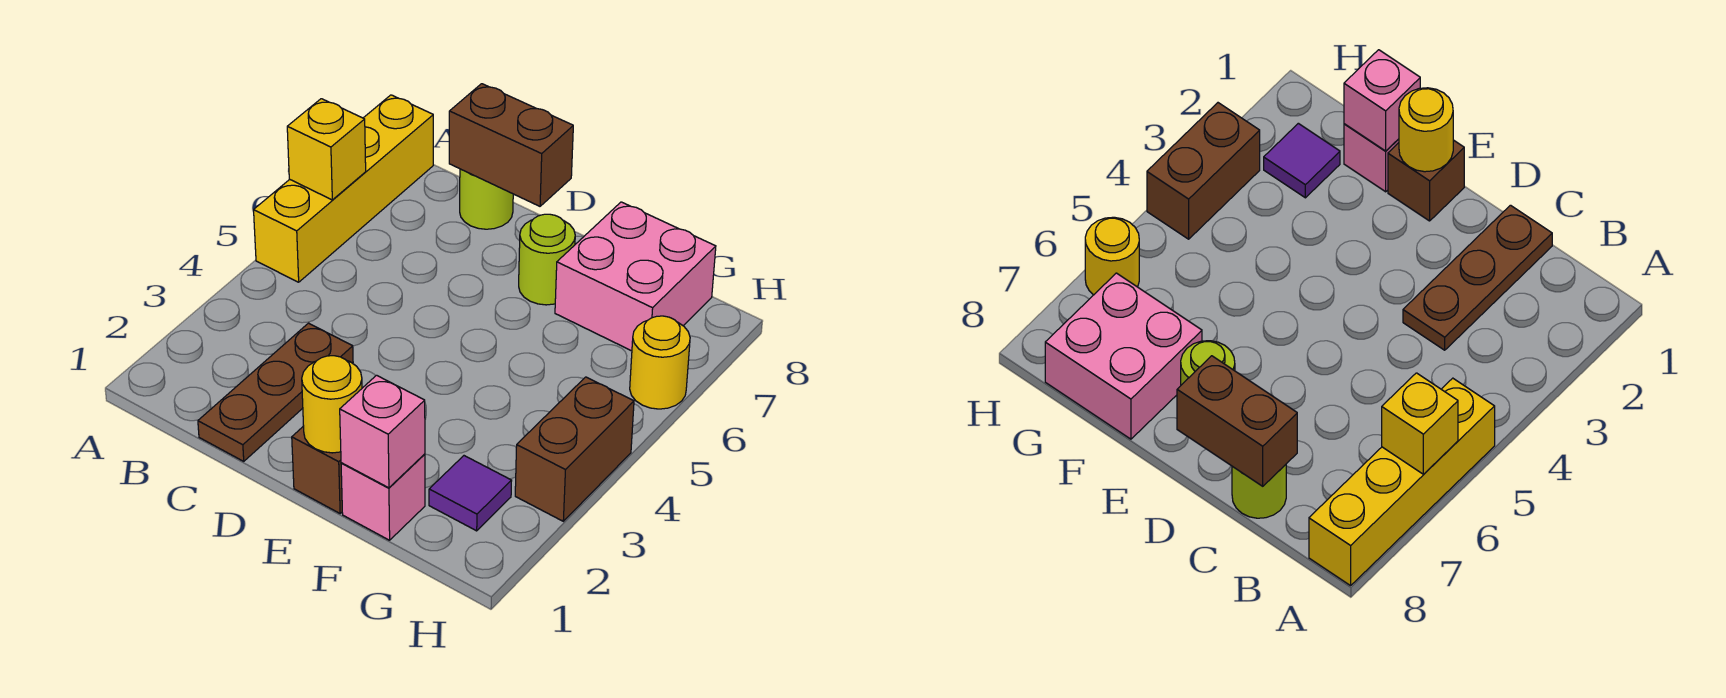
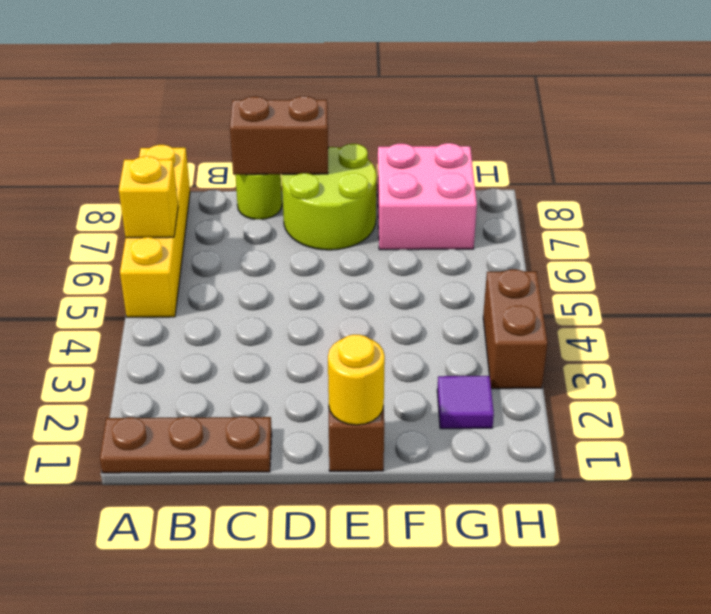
brown 1x3 plate [198,323,353,461] -> brown 1x3 plate turned to [100,417,272,473]
lime 1x1 round brick [519,214,575,305] -> lime 2x2 round brick [282,144,376,250]
pink 1x1 brick [341,454,425,540] -> none
pink 1x1 brick [340,375,425,488] -> none
yellow 1x1 round brick [630,316,690,409] -> none

